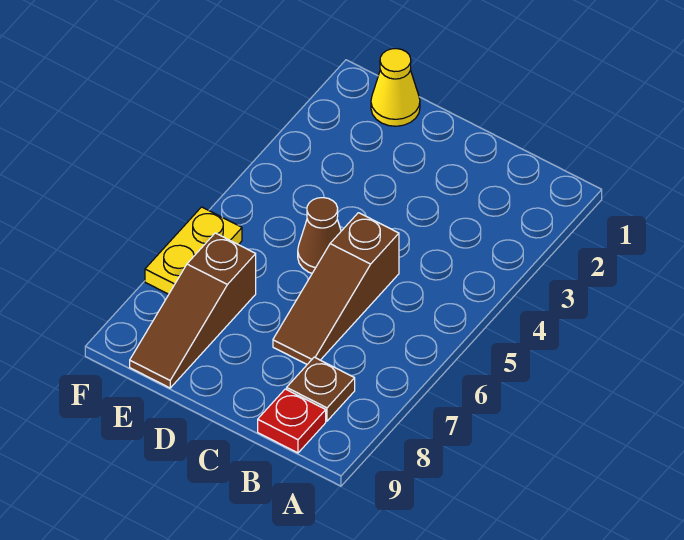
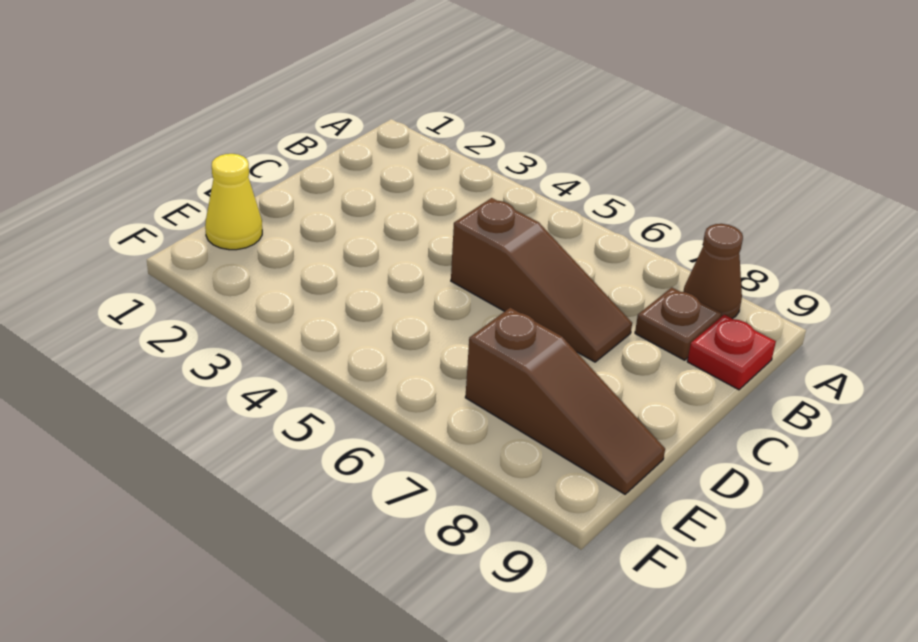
brown 1x1 cone [298,198,341,273] -> brown 1x1 cone moved to [683,224,743,319]
yellow 1x2 plate [145,207,242,294] -> none

